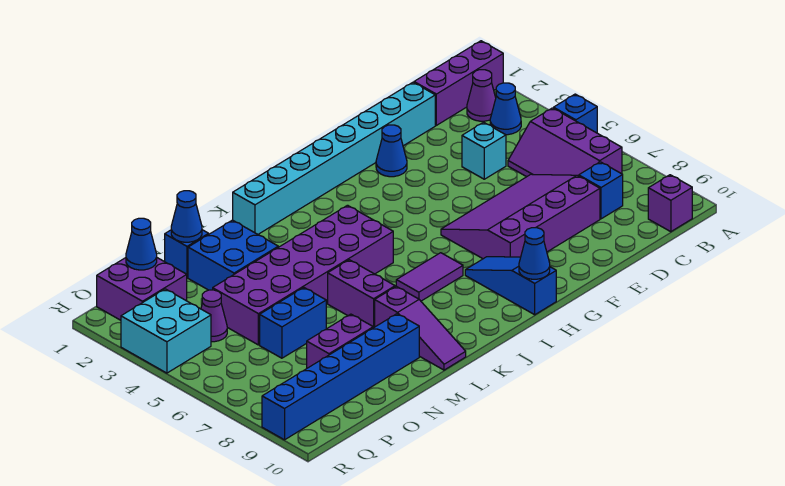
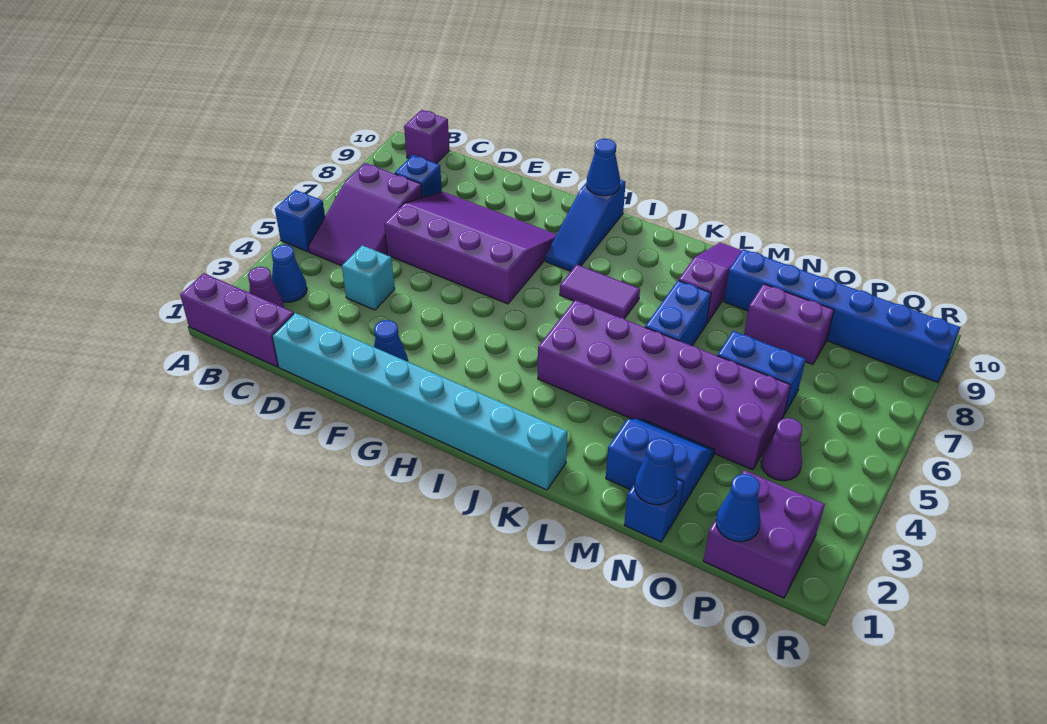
purple 2x3 slope [508,108,622,177] -> purple 2x3 slope turned to [308,163,422,266]
purple 3x4 slope [441,174,600,259] -> purple 3x4 slope turned to [384,192,557,304]
purple 1x2 brick [328,260,395,328] -> blue 1x2 brick [645,280,711,346]
blue 2x2 brick [188,220,278,290] -> blue 2x2 slope [606,419,715,511]
cyan 2x2 brick [121,289,211,373] -> none

